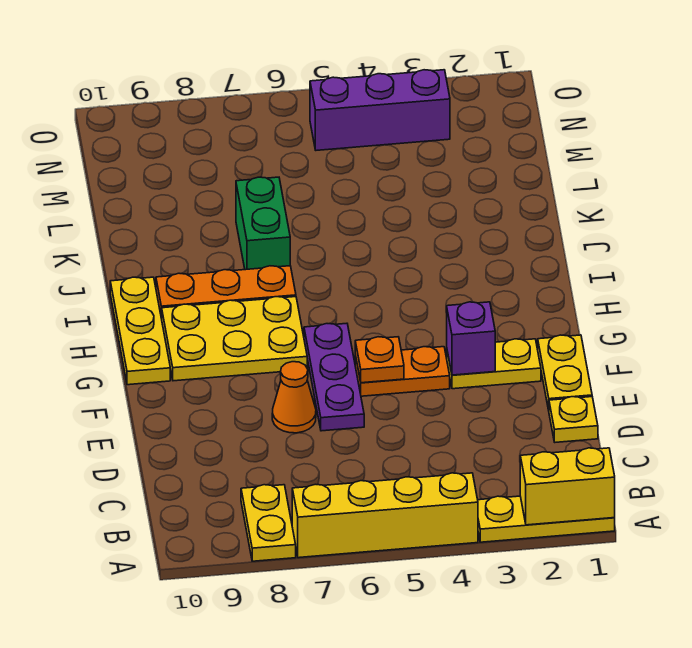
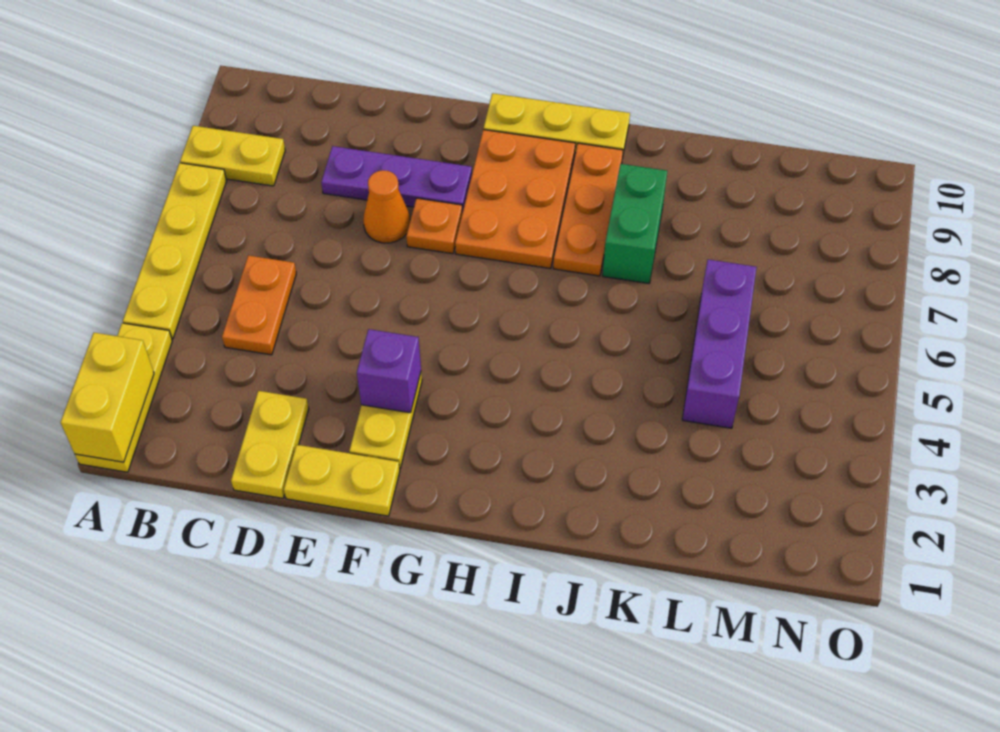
yellow 1x4 brick [292,473,478,558] -> yellow 1x4 plate [123,163,226,339]
yellow 1x1 plate [549,397,598,442] -> yellow 1x2 plate [231,391,309,498]
purple 1x3 plate [304,323,364,431] -> purple 1x3 plate moved to [321,146,472,213]
orange 1x2 plate [355,347,450,396] -> orange 1x2 plate moved to [222,255,296,355]
orange 1x1 plate [355,337,404,383] -> orange 1x1 plate moved to [406,198,462,254]
yellow 2x3 plate [162,297,307,381] -> orange 2x3 plate [455,130,575,269]
green 1x2 brick [236,177,290,270] -> green 1x2 brick turned to [603,164,667,283]
purple 1x3 brick [310,70,450,150] -> purple 1x3 brick moved to [682,259,757,428]

